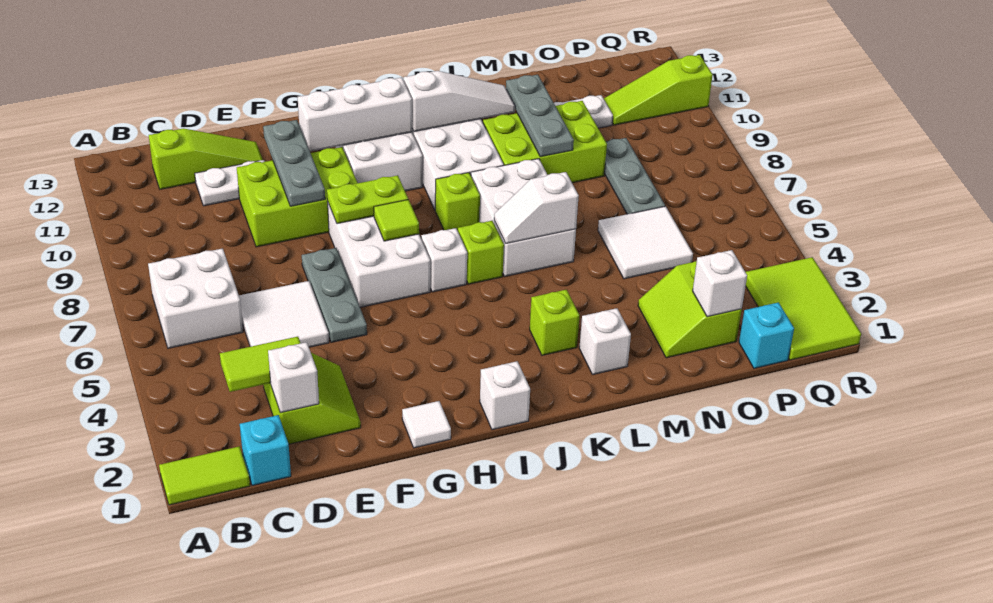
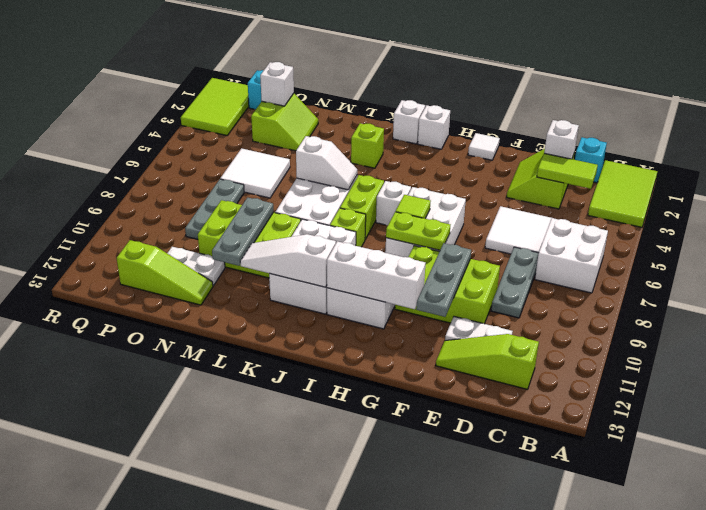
lime 1x2 tile [159,446,250,505] -> lime 2x3 tile [588,160,657,227]
grey 1x3 plate [302,248,367,342] -> grey 1x3 plate moved to [491,247,539,318]
lime 1x1 brick [458,221,504,284] -> lime 1x2 brick [340,175,384,239]
white 1x1 brick [579,308,631,375] -> white 1x1 brick moved to [393,100,425,144]
lime 1x3 slope [604,55,713,125] -> lime 1x3 slope moved to [117,240,213,305]

